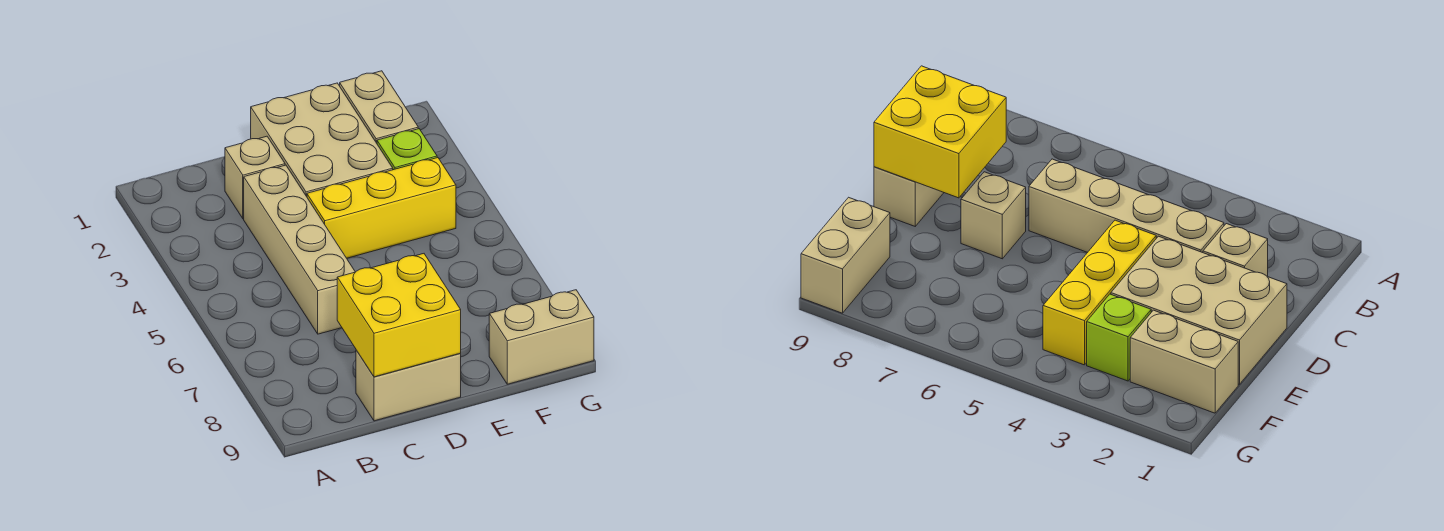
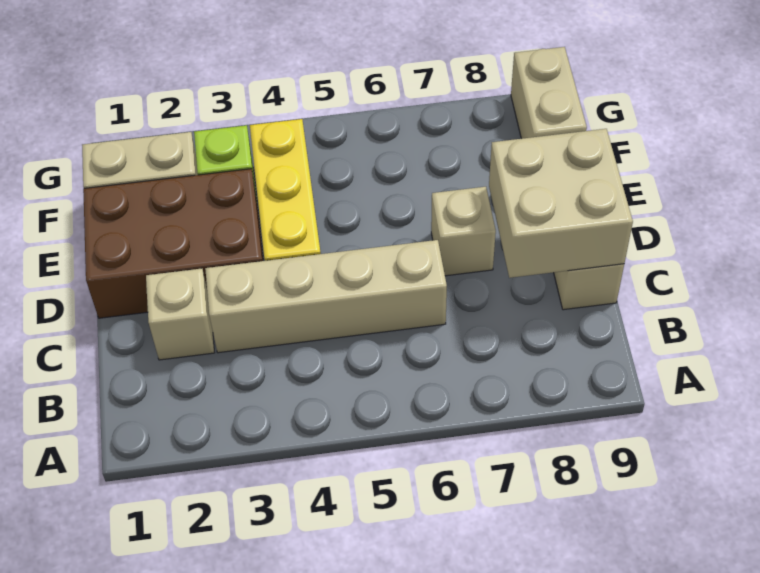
yellow 2x2 brick [337,254,461,377] -> tan 2x2 brick [489,129,633,278]
tan 2x3 brick [251,83,393,197] -> brown 2x3 brick [83,169,263,318]

